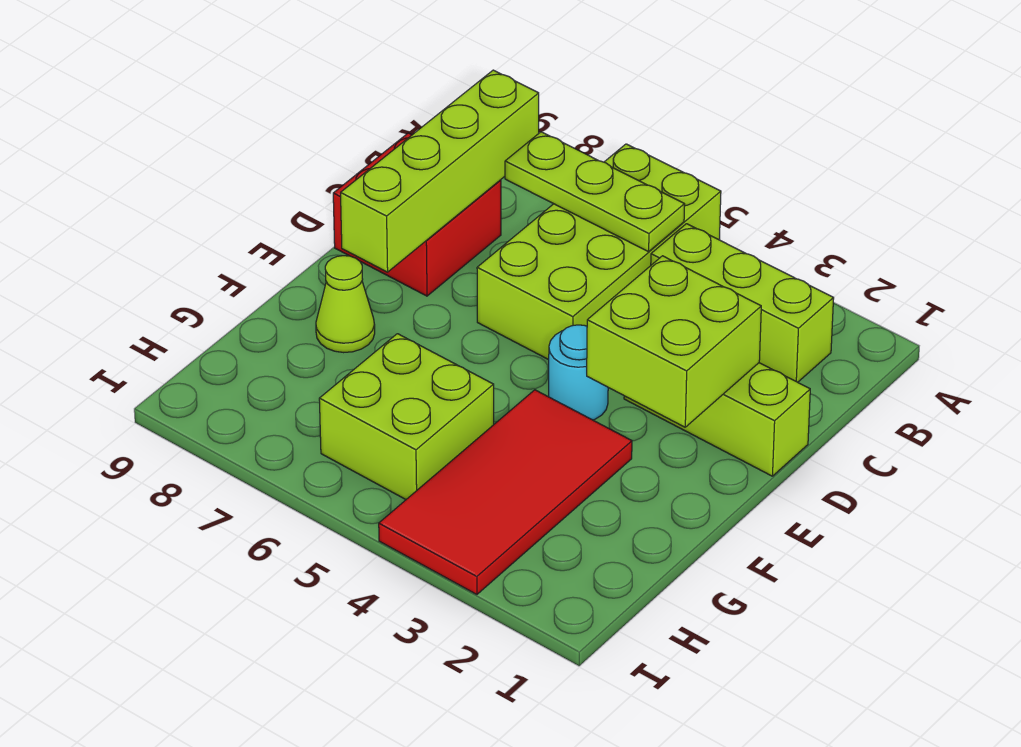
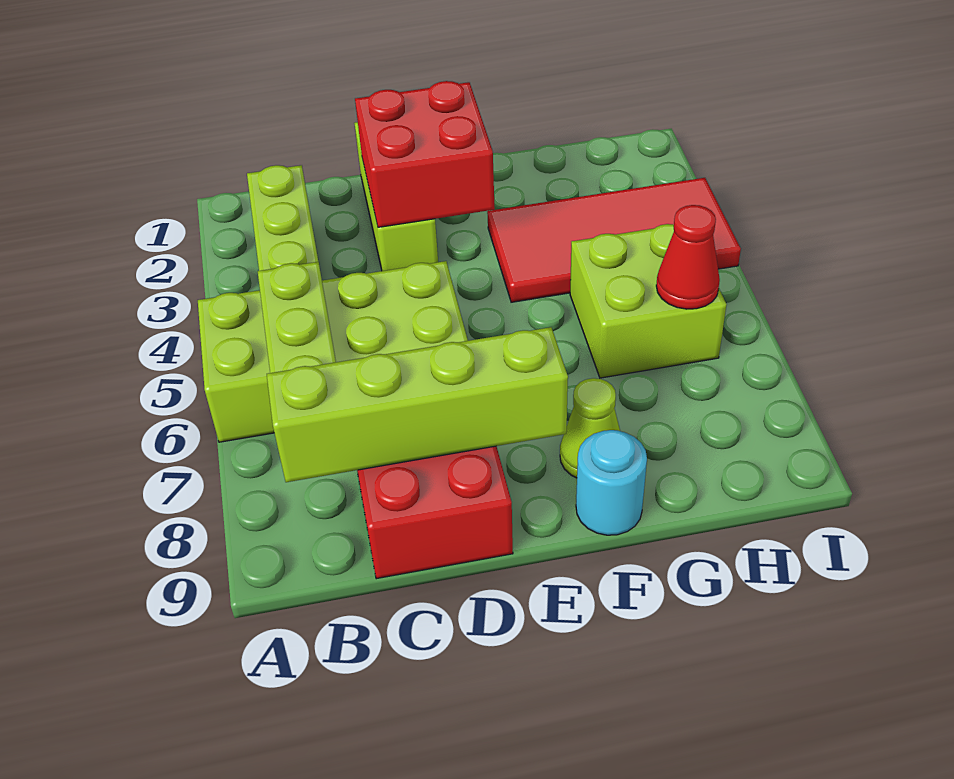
lime 2x2 brick [587,256,761,427] -> red 2x2 brick [355,81,495,227]
cyan 1x1 round brick [549,325,608,420] -> cyan 1x1 round brick moved to [576,430,647,535]
none -> red 1x1 cone [656,205,720,309]

